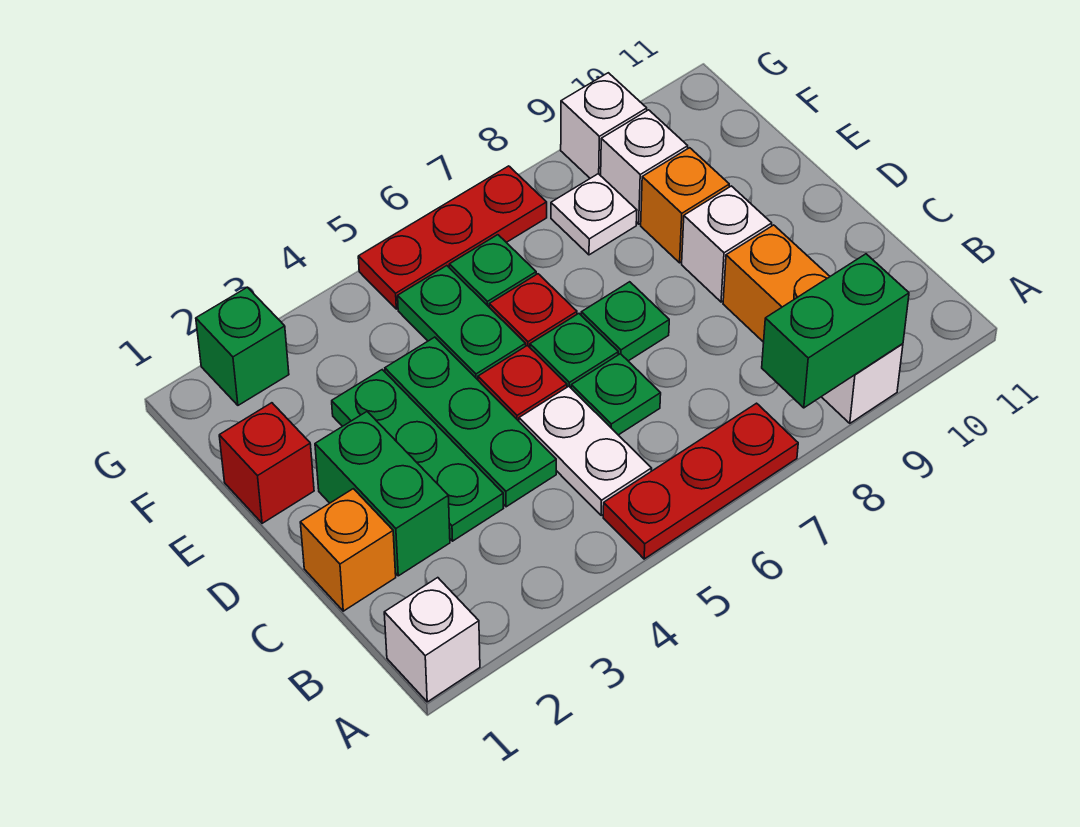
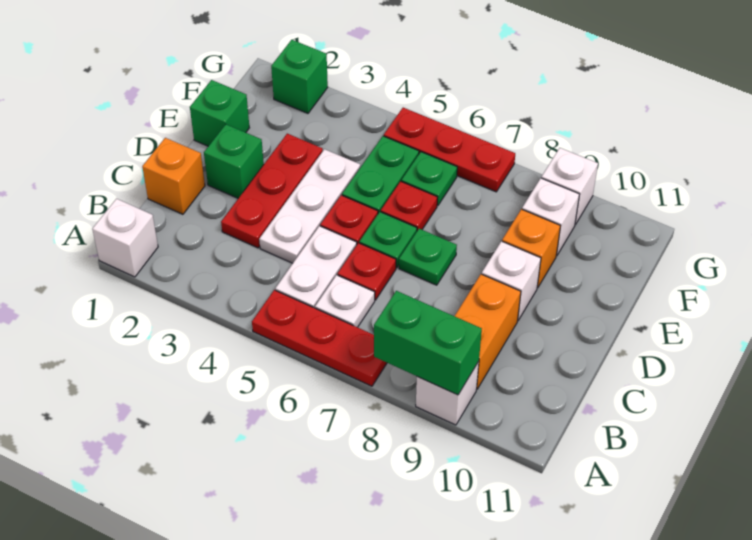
green 1x2 brick [315,412,450,576] -> green 1x1 brick [204,124,264,198]
green 1x3 plate [332,370,504,541] -> red 1x3 plate [221,134,323,248]
green 1x3 plate [385,337,556,507] -> white 1x3 plate [259,149,360,263]
green 1x1 plate [571,354,661,435] -> red 1x1 plate [338,243,396,300]
red 1x1 brick [219,403,314,523] -> green 1x1 brick [190,80,249,146]
white 1x1 plate [551,174,637,255] -> white 1x1 plate moved to [315,275,375,327]

